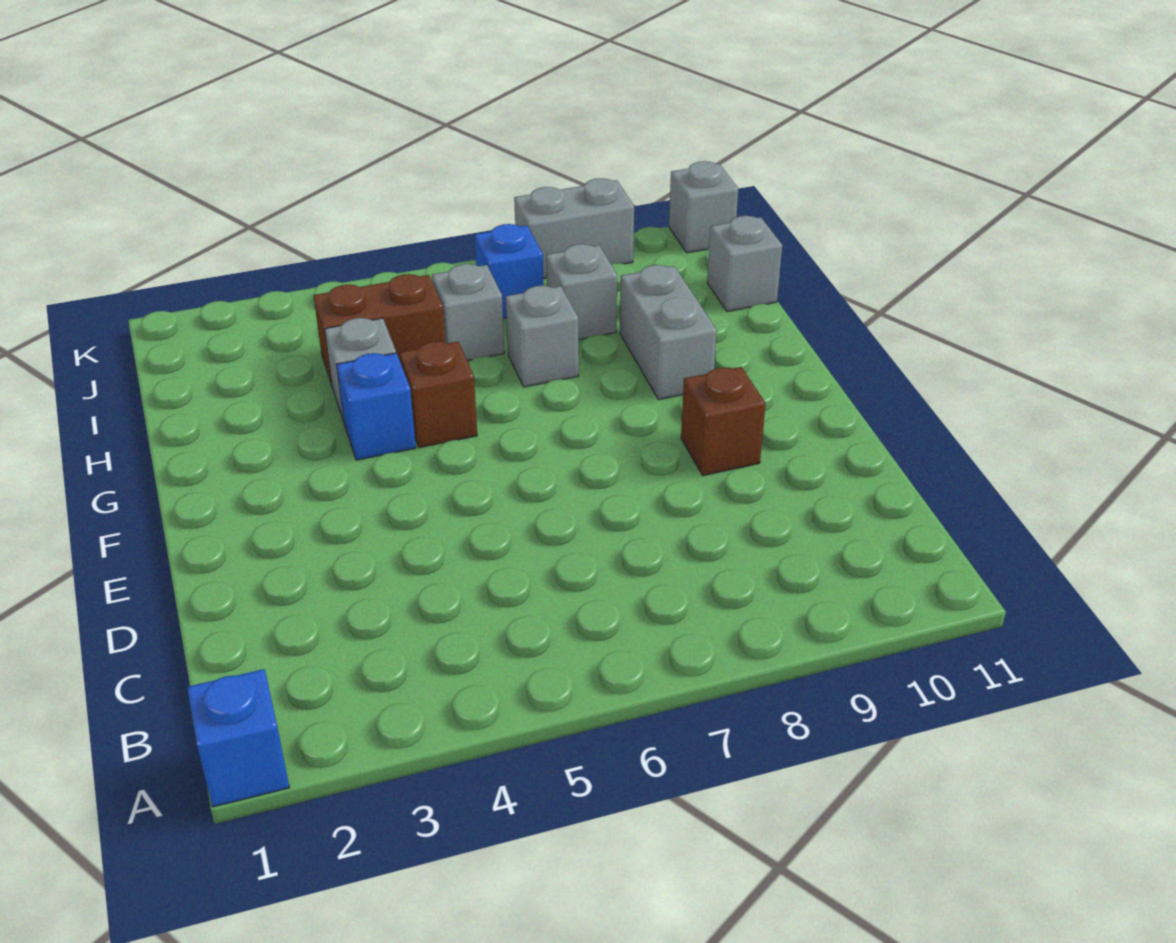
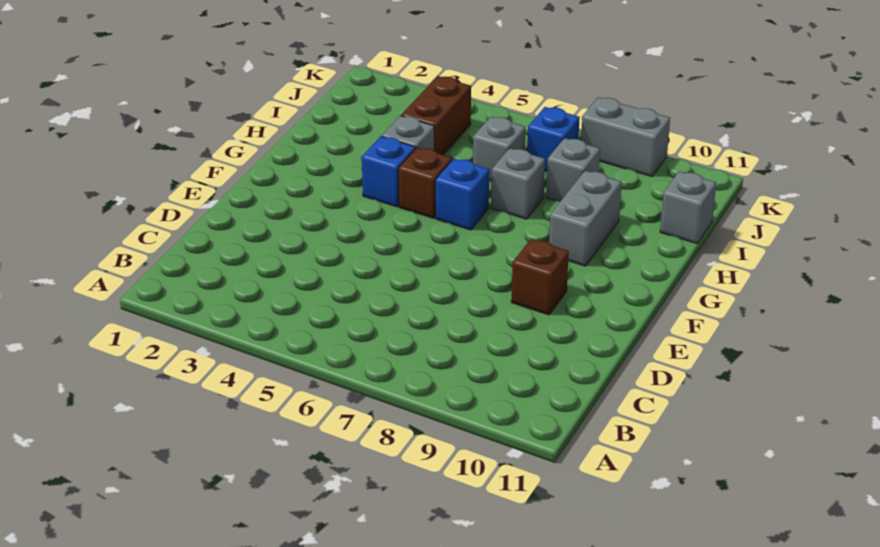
blue 1x1 brick [187,669,290,807] -> blue 1x1 brick moved to [435,158,489,230]
brown 1x2 brick [313,274,445,384] -> brown 1x2 brick turned to [401,76,471,155]
grey 1x1 brick [669,161,738,253] -> none

